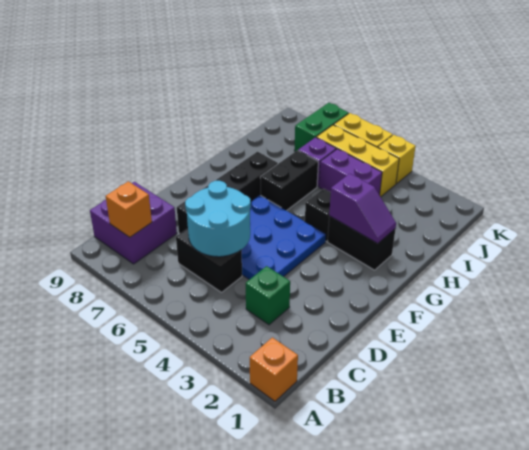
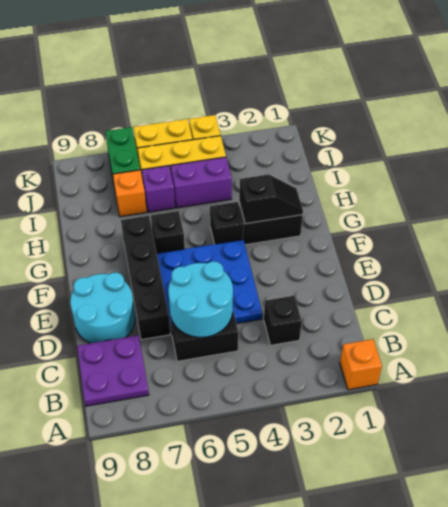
purple 2x2 brick [90,182,177,264] -> purple 2x2 plate [77,335,149,406]
orange 1x1 brick [106,181,152,237] -> orange 1x1 brick moved to [113,170,147,217]
green 1x1 brick [246,266,290,325] -> black 1x1 brick [264,296,302,345]
none -> cyan 2x2 round brick [70,273,135,343]
purple 1x2 slope [329,174,396,243] -> black 1x2 slope [239,174,303,224]
black 1x2 brick [260,150,318,211] -> black 1x1 brick [151,211,185,253]

